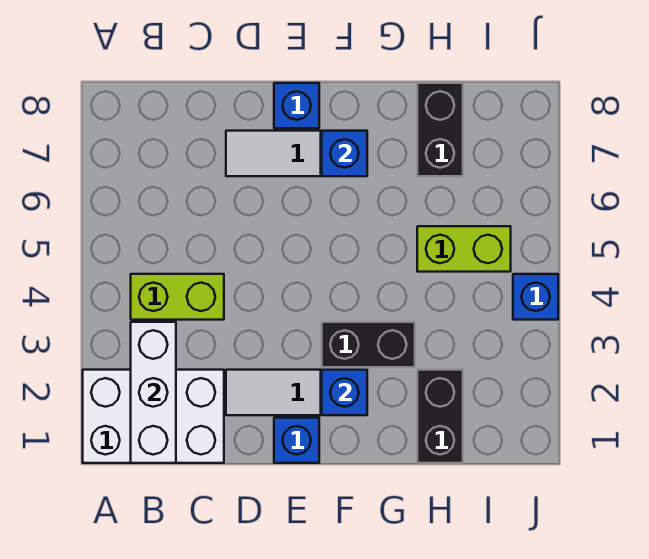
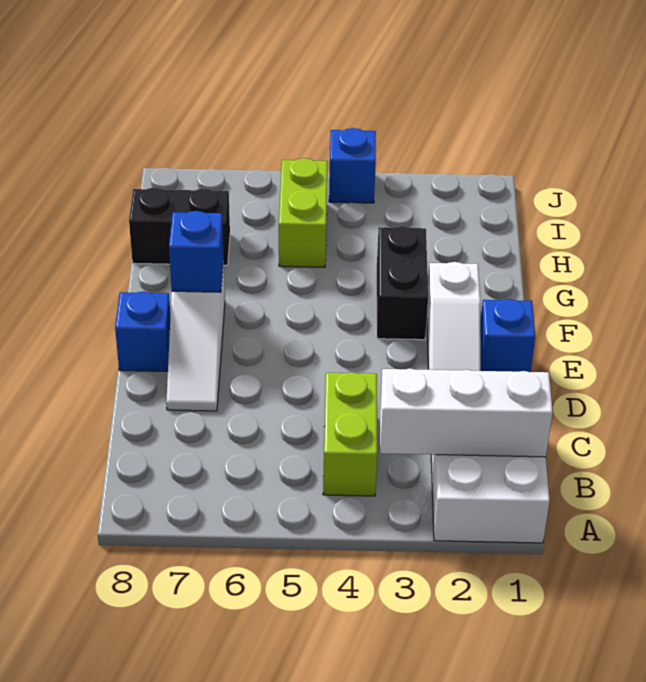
blue 1x1 brick [322,370,367,415] -> none
black 1x2 brick [417,370,463,463] -> none

